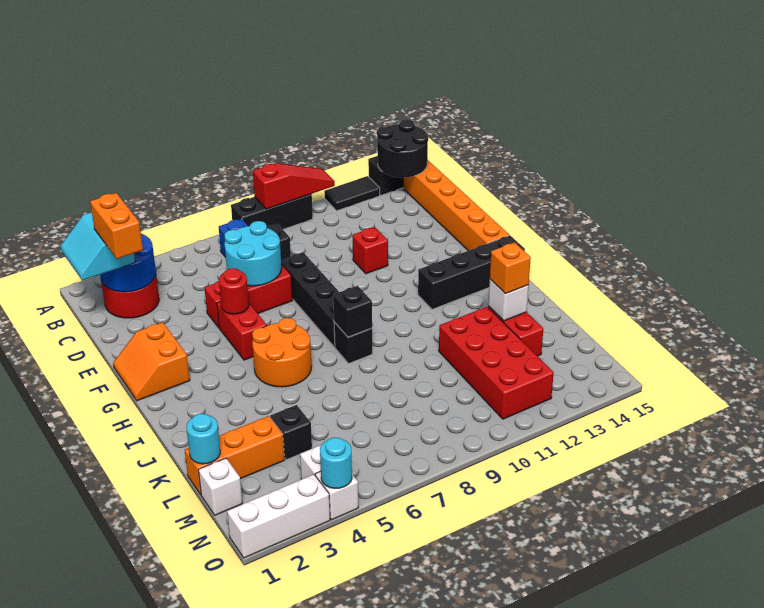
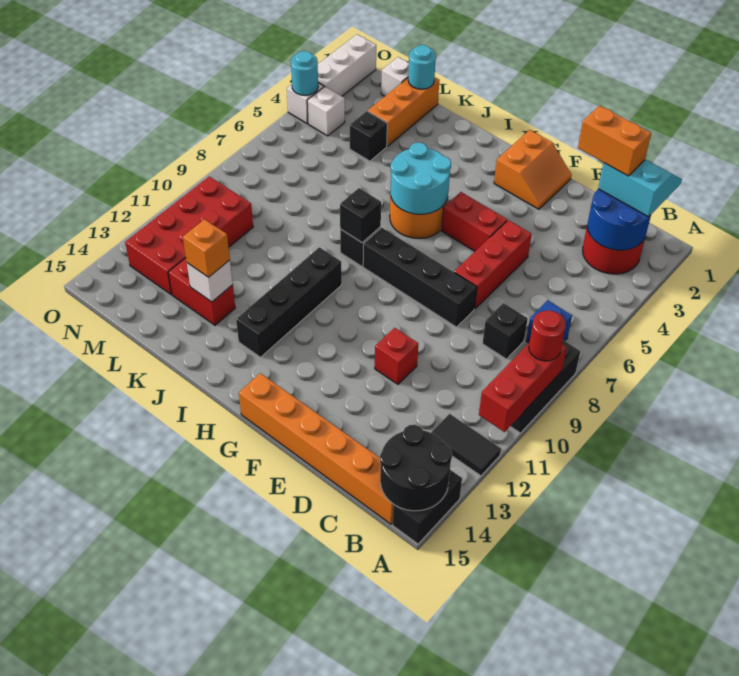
red 1x3 slope [253,163,335,209] -> red 1x3 brick [479,343,567,432]
black 1x2 tile [324,176,380,211] -> black 1x2 tile turned to [431,414,501,476]
cyan 2x2 round brick [224,221,282,286] -> cyan 2x2 round brick moved to [391,142,451,214]
orange 2x2 slope [113,322,190,401] -> orange 2x2 slope turned to [494,130,572,209]
red 1x1 round brick [219,268,249,314] -> red 1x1 round brick moved to [529,311,566,361]
black 1x4 brick [418,235,525,309] -> black 1x4 brick moved to [236,247,342,357]
red 2x4 brick [439,307,554,419] -> red 2x4 brick turned to [125,176,253,295]

